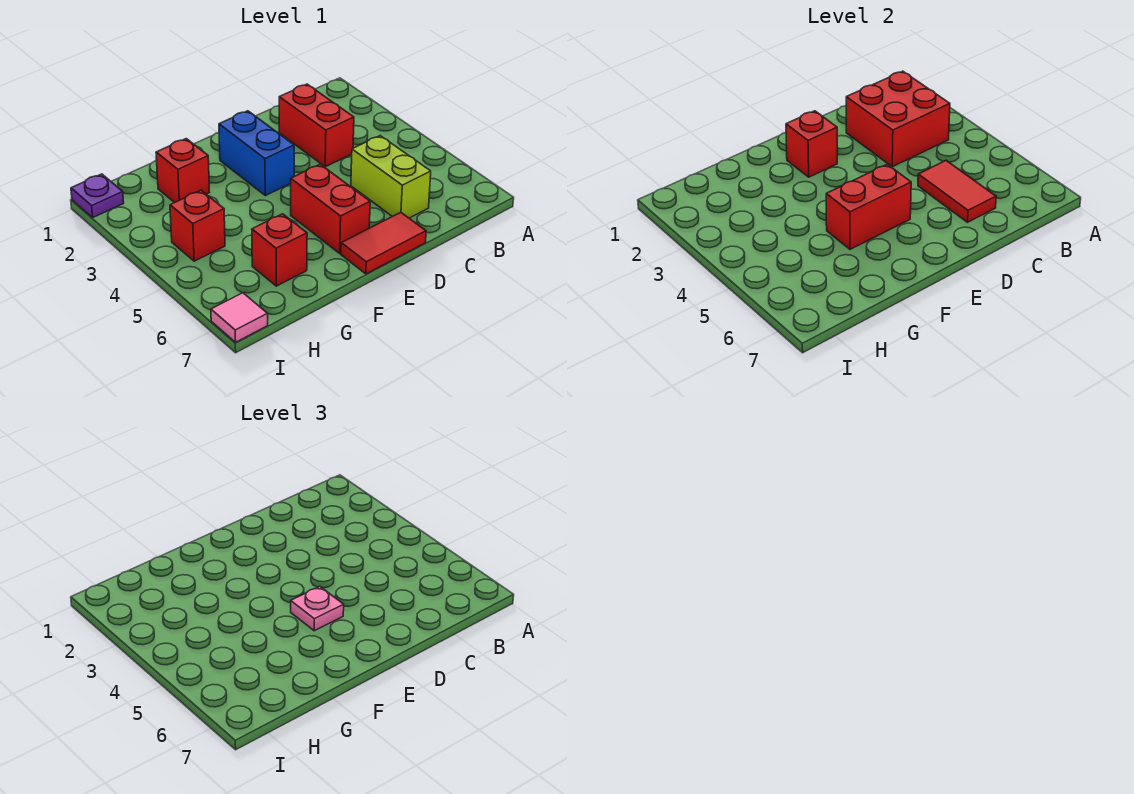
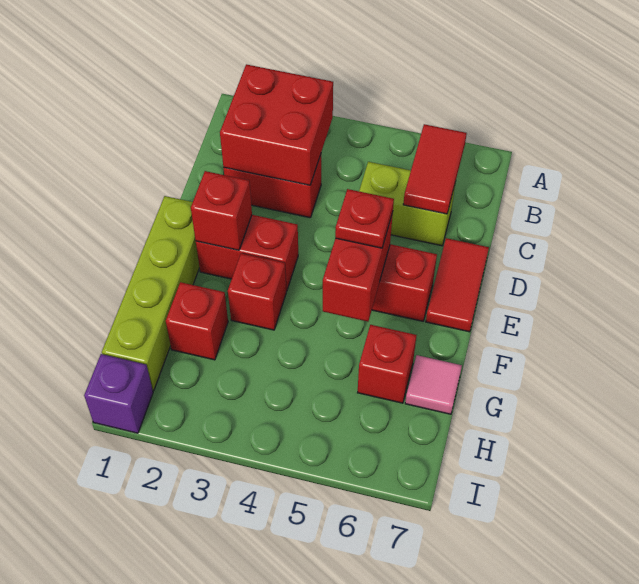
red 1x2 tile [918,161,996,222] -> red 1x2 tile turned to [403,124,467,214]
none -> lime 1x4 brick [102,196,199,390]
blue 1x2 brick [219,111,294,196] -> red 1x2 brick [196,215,298,291]
pink 1x1 plate [291,586,344,631] -> red 1x1 plate [335,189,394,248]
red 1x1 brick [170,190,225,261] -> red 1x1 brick moved to [228,253,286,330]
purple 1x1 plate [71,174,124,217] -> purple 1x1 brick [84,354,153,433]
pink 1x1 tile [211,293,268,342] -> pink 1x1 tile moved to [405,355,462,414]

